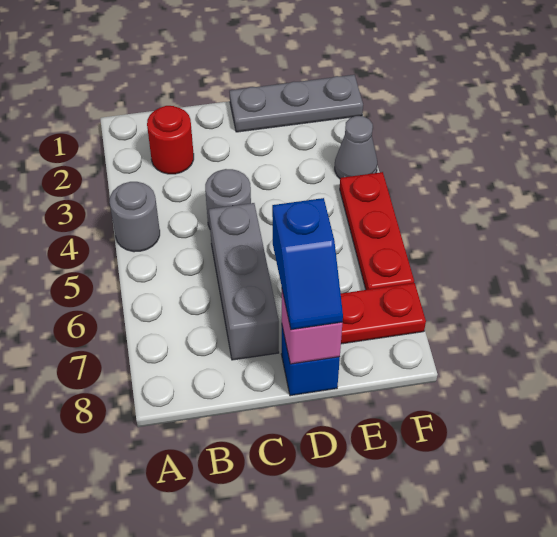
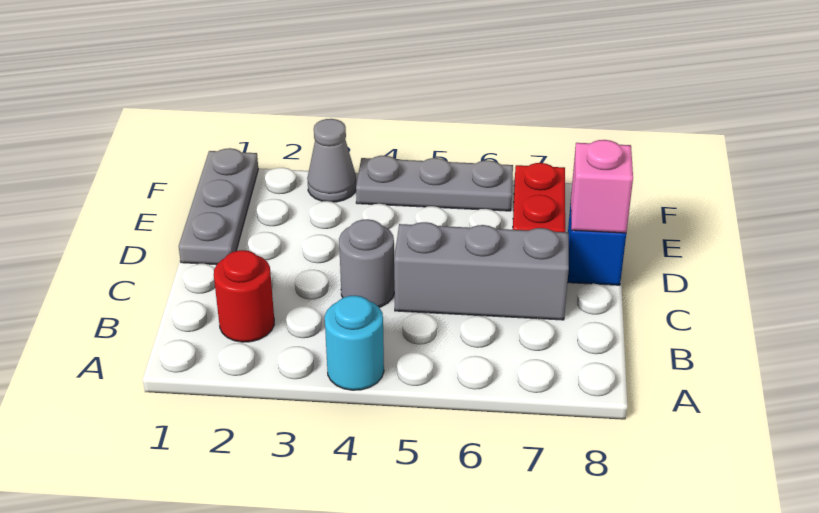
grey 1x1 round brick [109,182,160,252] -> cyan 1x1 round brick [325,295,384,390]
blue 1x2 slope [272,198,343,330] -> none
red 1x3 plate [340,172,414,290] -> grey 1x3 plate [356,156,513,211]

